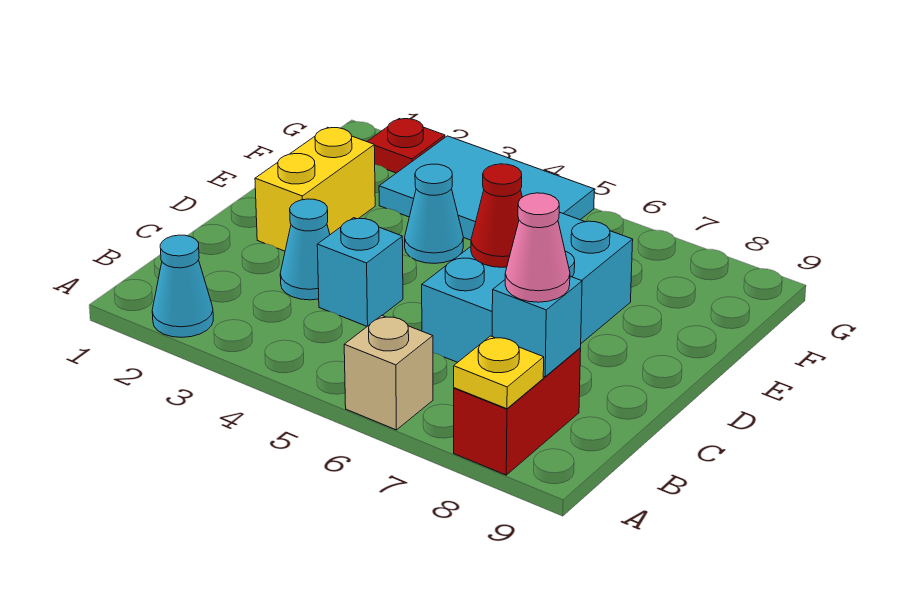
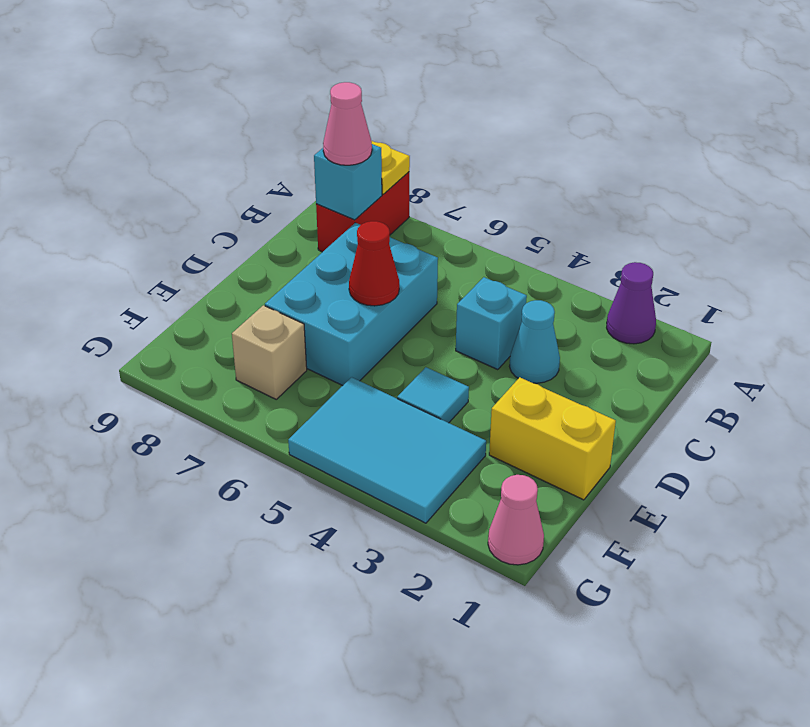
cyan 1x1 cone [152,235,213,337] -> purple 1x1 cone [607,262,656,344]
tan 1x1 brick [344,316,433,430] -> tan 1x1 brick moved to [232,305,307,399]
yellow 1x2 brick [255,127,375,251] -> yellow 1x2 brick turned to [489,377,616,500]
cyan 1x1 cone [405,164,463,264] -> cyan 1x1 tile [397,367,469,423]
none -> pink 1x1 cone [488,475,544,565]
red 1x1 plate [367,119,445,173] -> none

